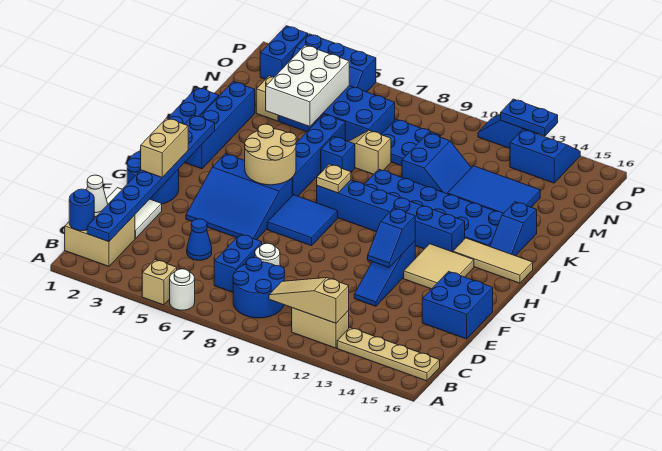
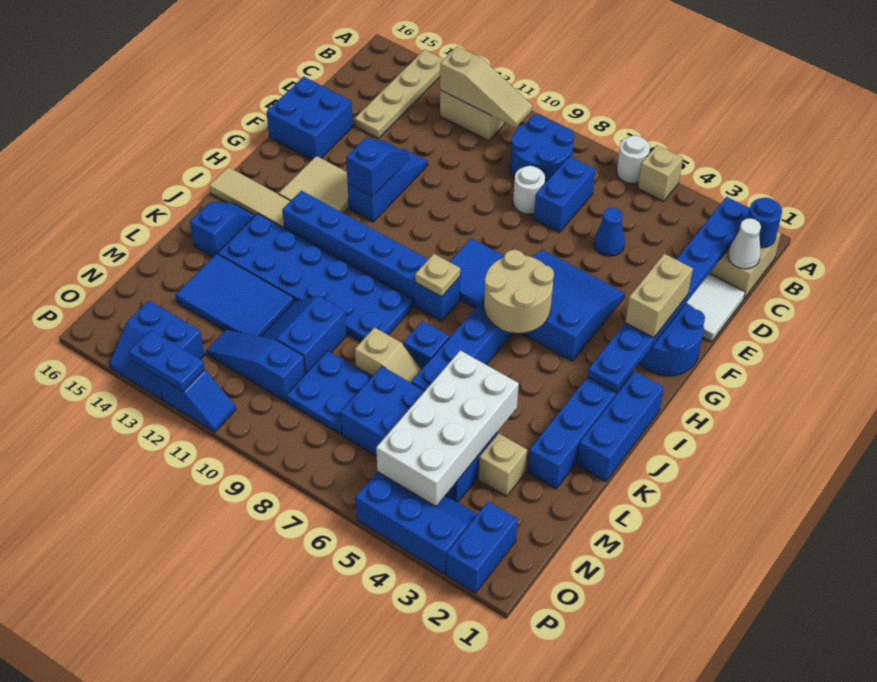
tan 1x4 plate [337,328,440,381] -> tan 1x4 plate turned to [355,50,444,138]
white 2x3 brick [266,45,349,127] -> white 2x4 brick [376,350,519,506]
none -> blue 1x3 slope [206,329,305,402]

